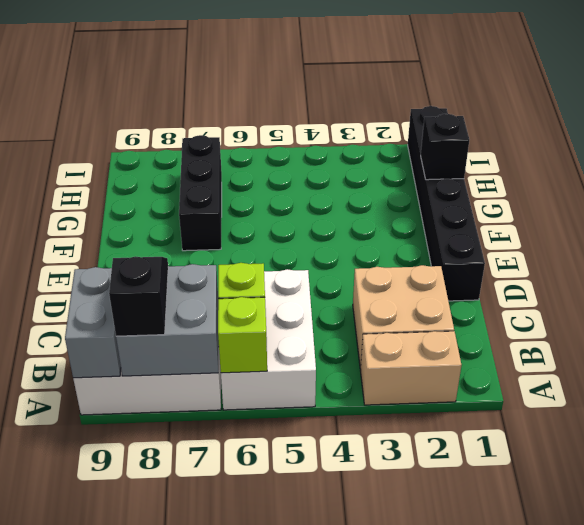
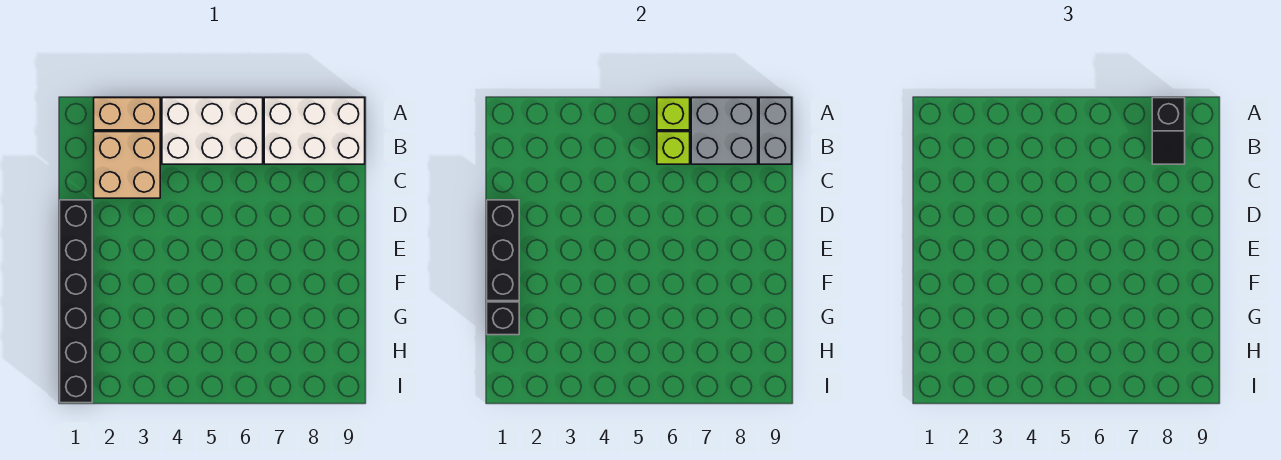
white 2x3 brick [221,269,316,410] -> white 2x3 brick turned to [162,98,263,164]
black 1x3 brick [179,135,222,251] -> black 1x3 brick moved to [487,200,519,301]

